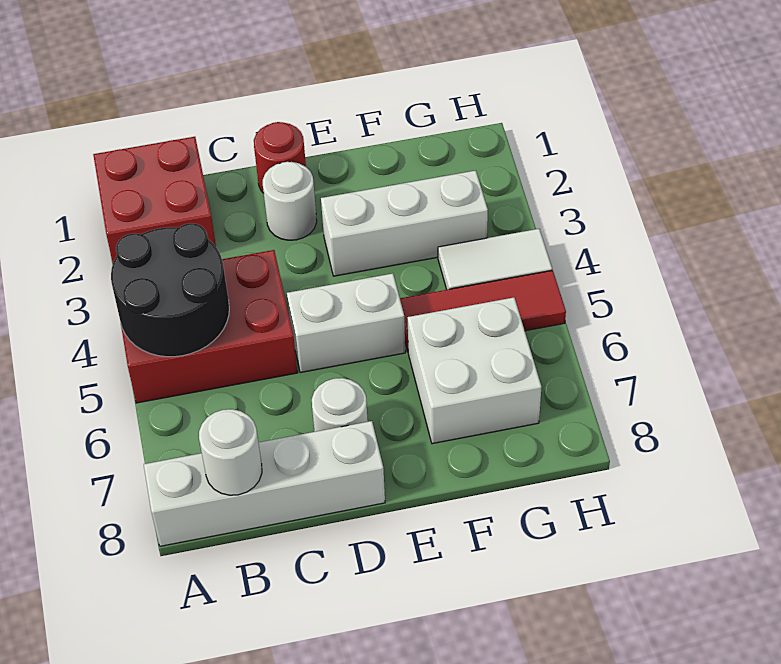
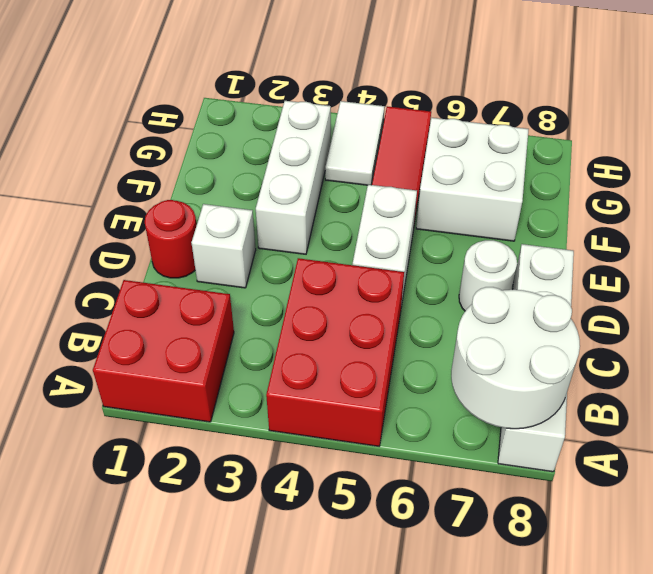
black 2x2 round brick [111,223,229,357] -> none
white 1x1 round brick [199,409,262,495] -> white 2x2 round brick [451,287,580,429]
white 1x1 round brick [263,162,317,240] -> white 1x1 brick [191,204,256,288]

